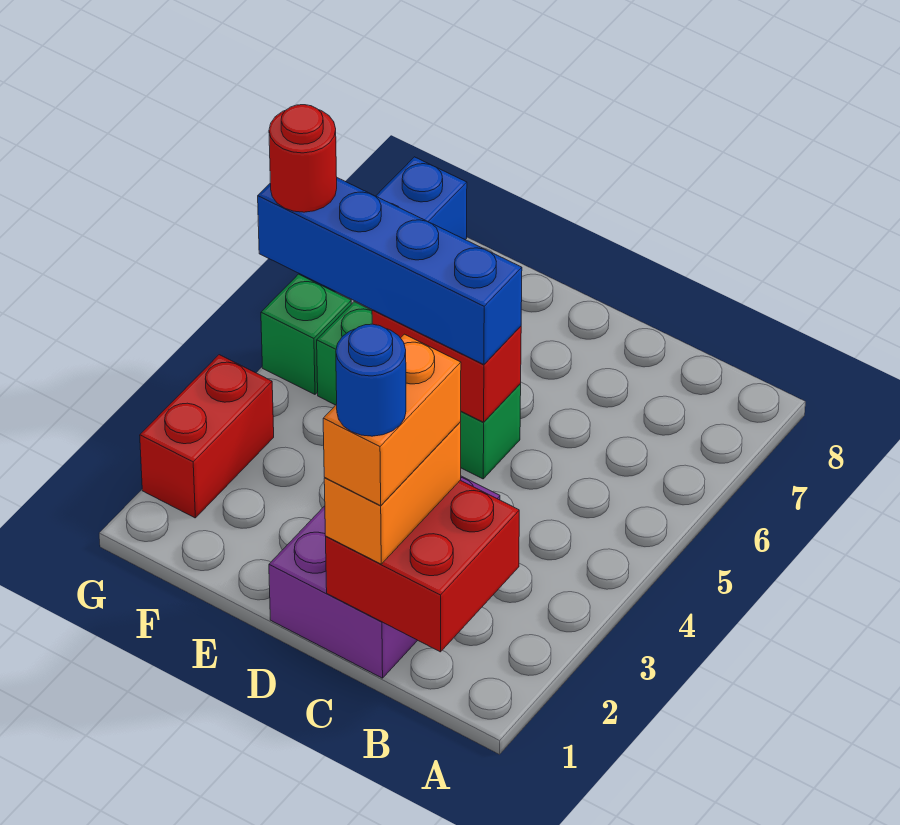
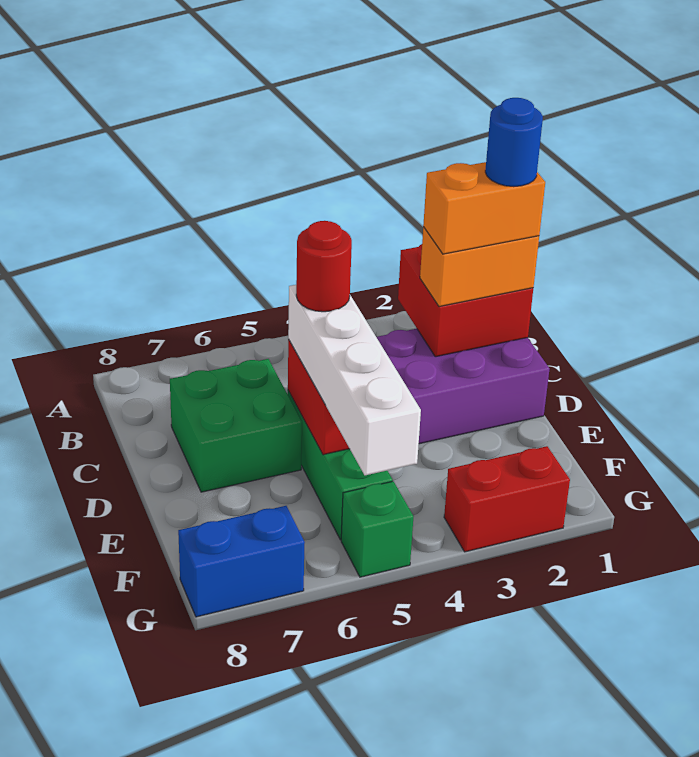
none -> green 2x2 brick [170,359,302,492]
blue 1x4 brick [258,178,522,364] -> white 1x4 brick [288,285,421,475]
red 1x1 round brick [269,105,337,212] -> red 1x1 round brick moved to [296,221,352,312]

